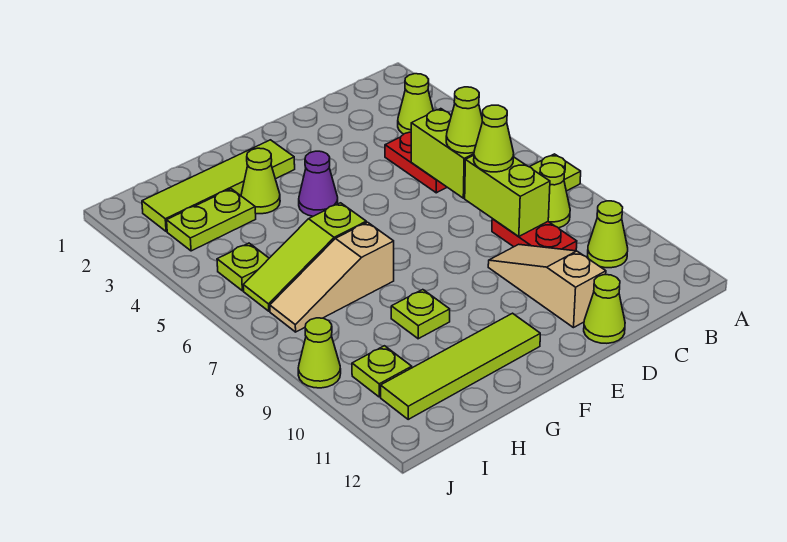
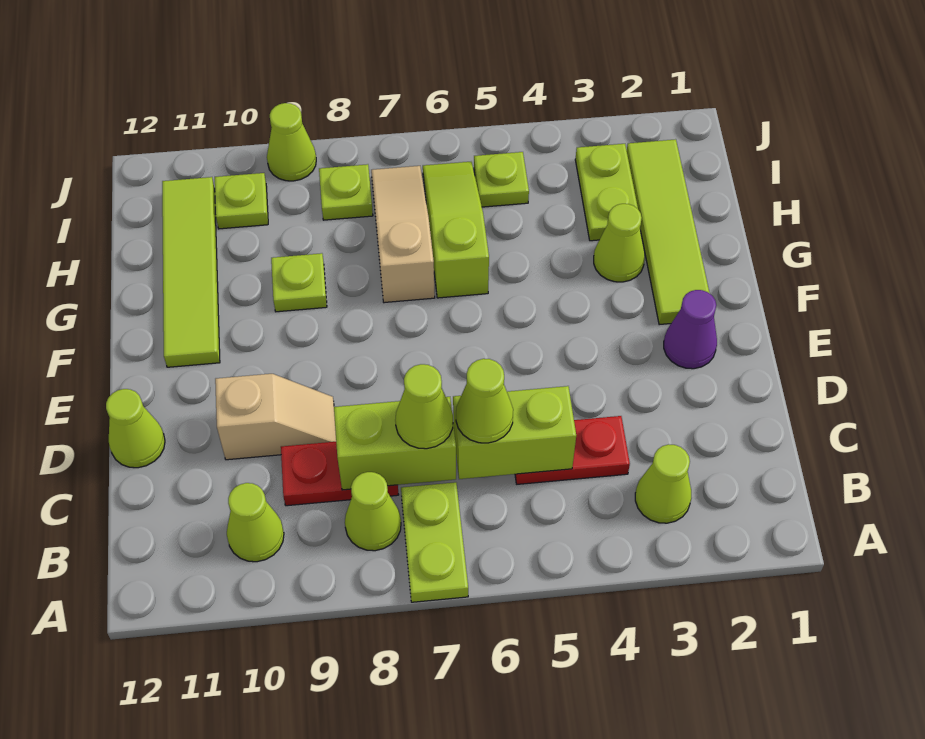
tan 1x3 slope [488,244,606,328] -> tan 1x2 slope [215,374,336,460]
purple 1x1 cone [299,151,338,216] -> purple 1x1 cone moved to [664,290,717,369]
none -> lime 1x1 plate [319,164,373,220]

